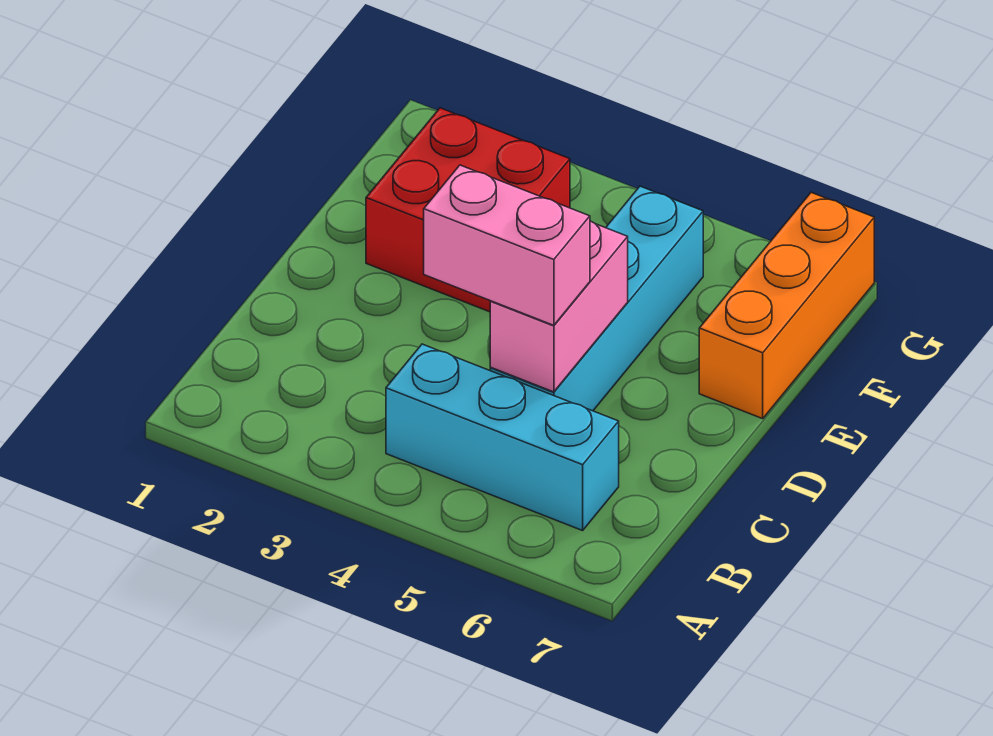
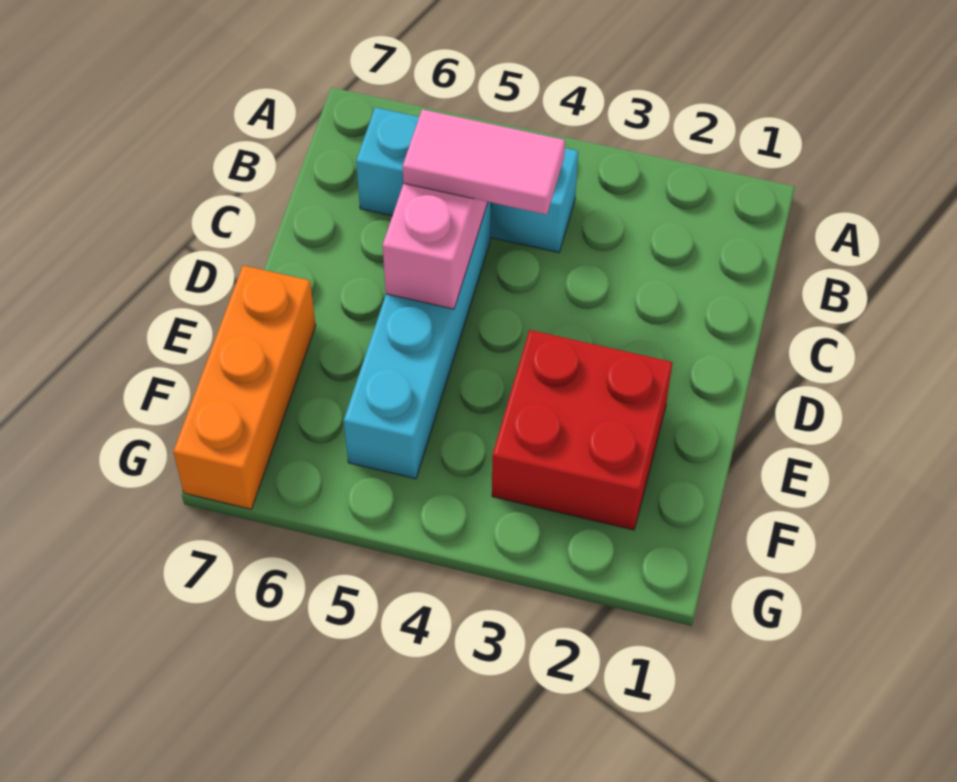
pink 1x2 brick [424,165,590,325] -> pink 1x2 tile [402,109,565,215]

